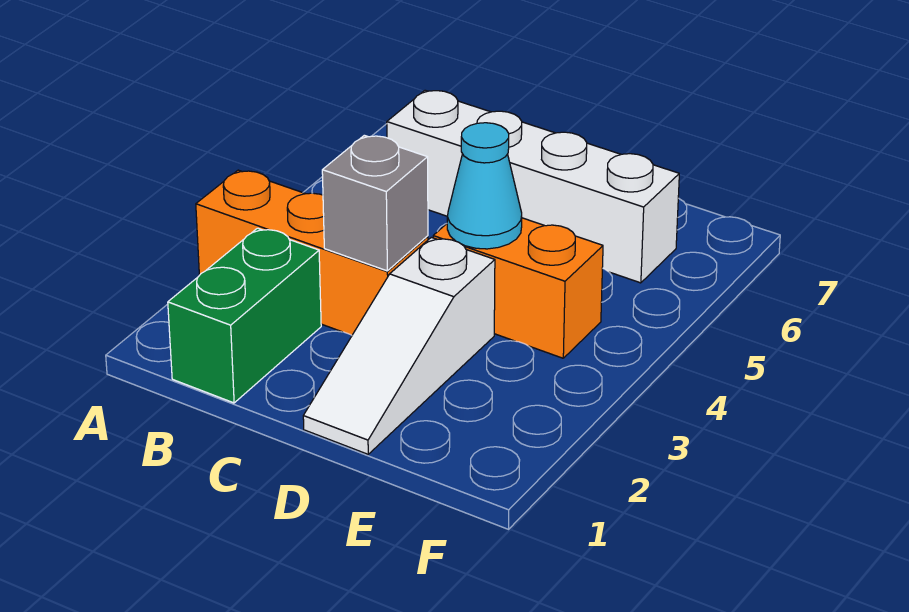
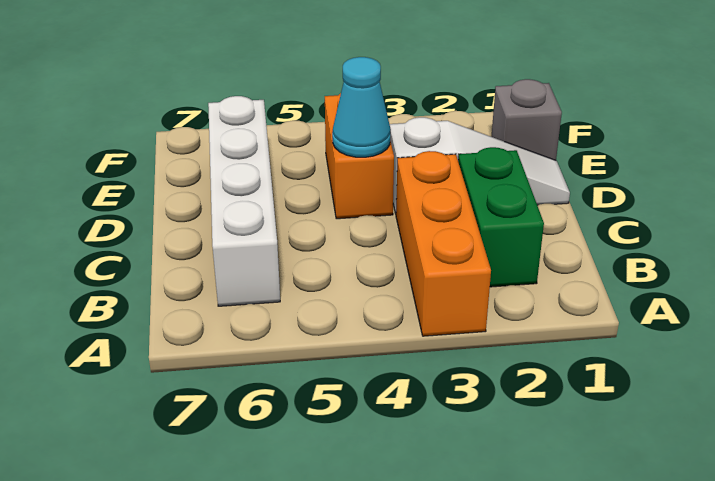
green 1x2 brick [168,228,321,403] -> green 1x2 brick turned to [458,147,544,287]
grey 1x1 brick [322,135,428,271] -> grey 1x1 brick moved to [492,79,562,160]

